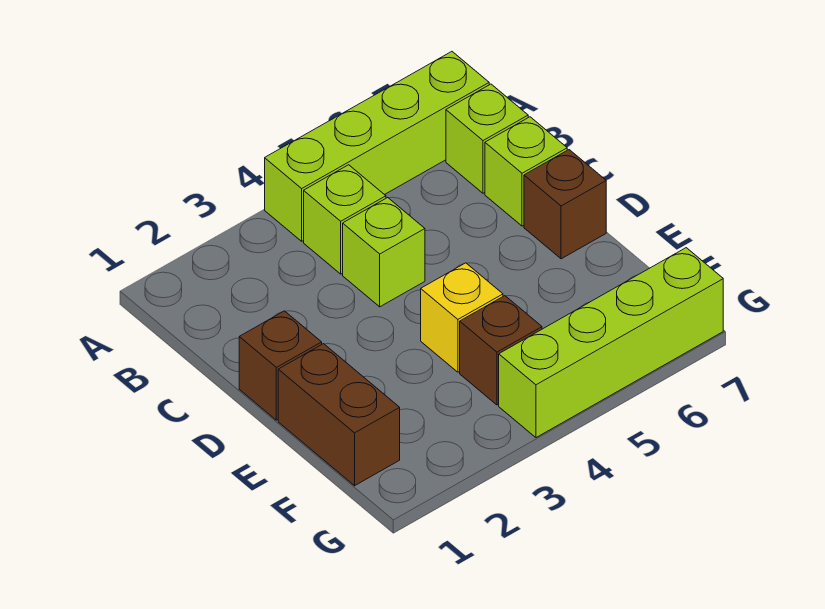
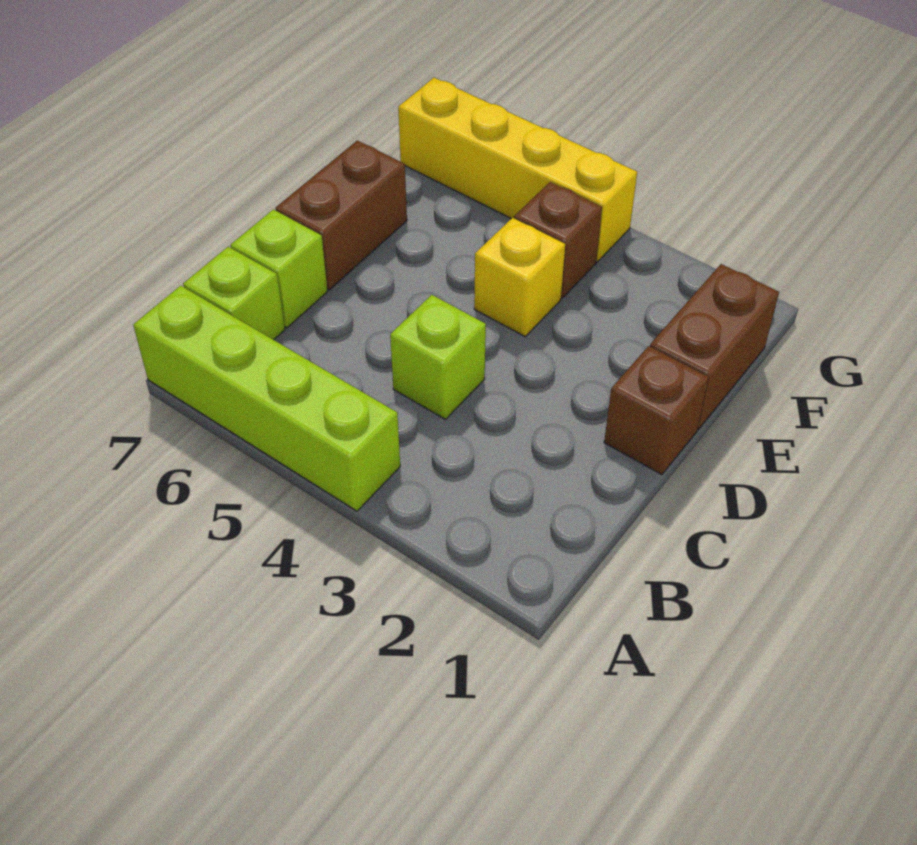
lime 1x1 brick [304,165,386,274] -> none
brown 1x1 brick [524,150,606,259] -> brown 1x2 brick [276,140,407,290]
lime 1x4 brick [499,248,723,438] -> yellow 1x4 brick [398,78,637,262]

